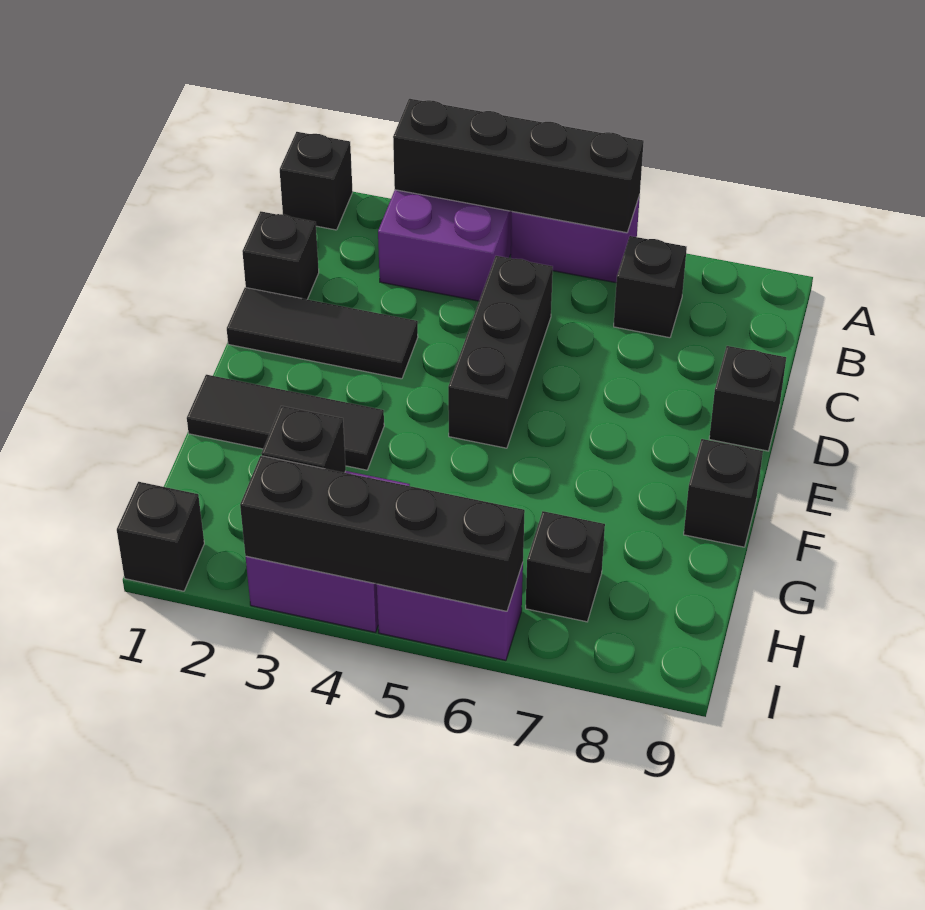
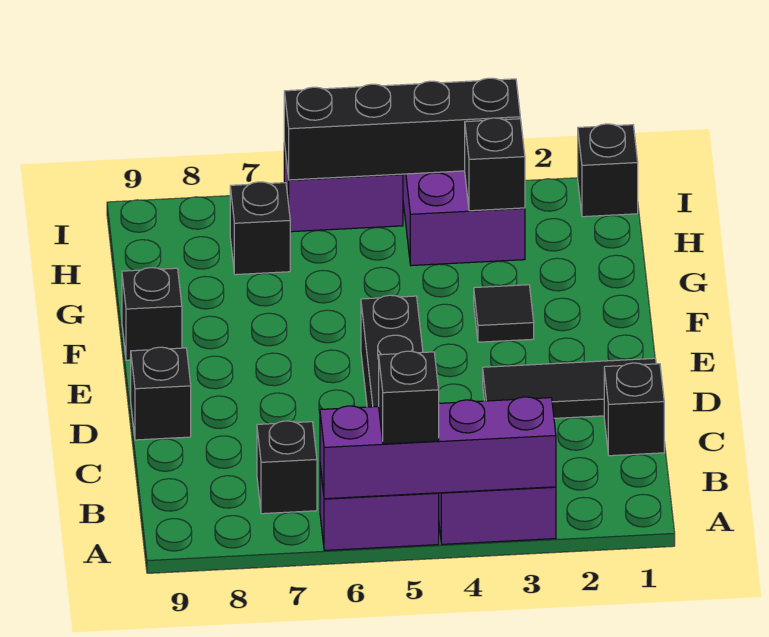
black 1x1 brick [280,132,353,230] -> black 1x1 brick moved to [379,351,439,444]
black 1x4 brick [393,99,644,233] -> purple 1x4 brick [320,397,556,499]
black 1x3 tile [187,375,384,470] -> black 1x1 tile [474,285,534,342]

